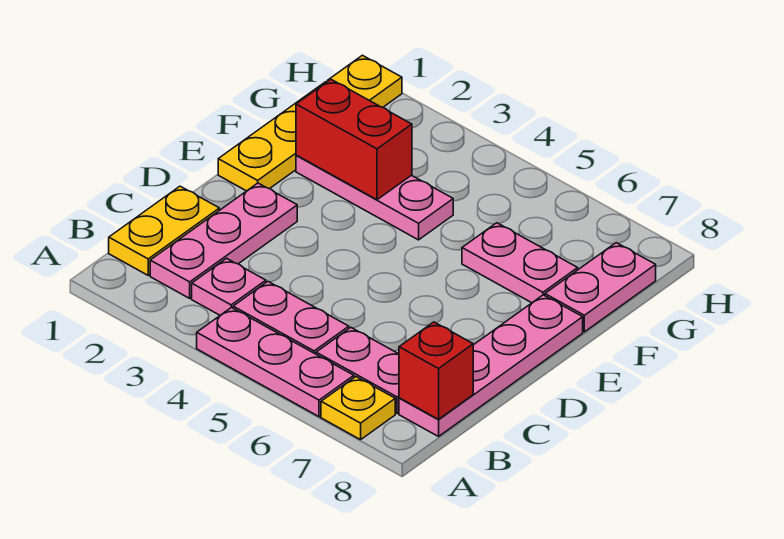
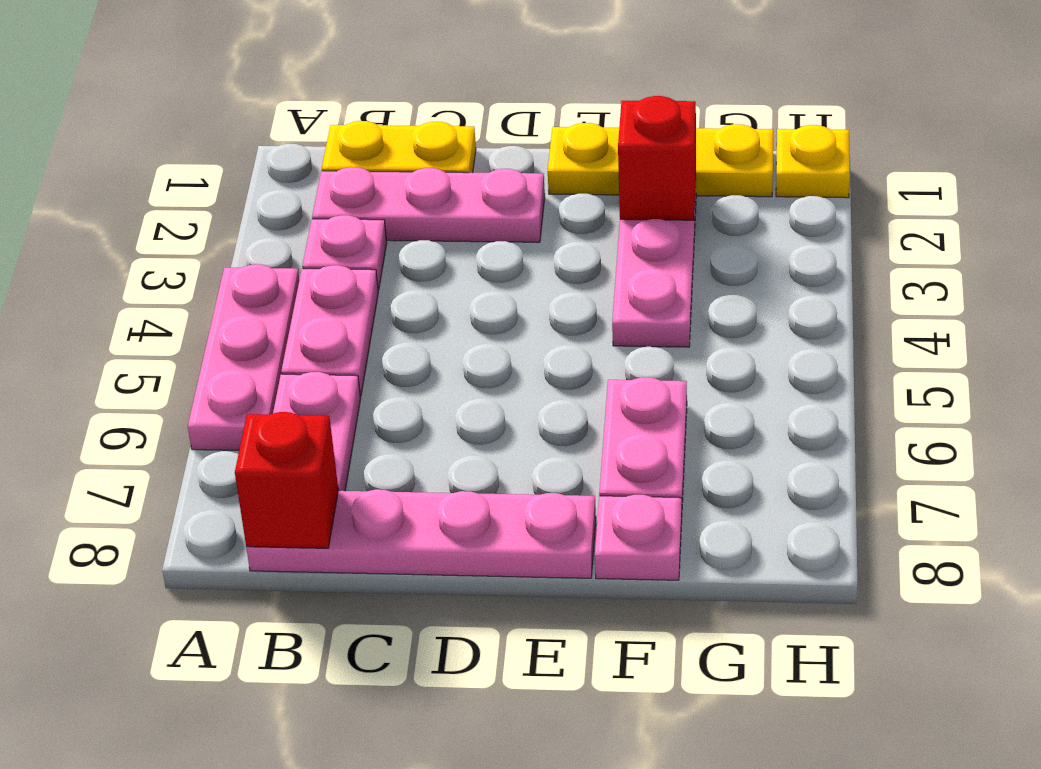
yellow 1x1 plate [321,377,395,440] -> none
red 1x2 brick [296,79,412,200] -> red 1x1 brick [618,96,696,220]
pink 1x2 plate [545,243,656,332] -> pink 1x1 plate [595,495,682,580]

